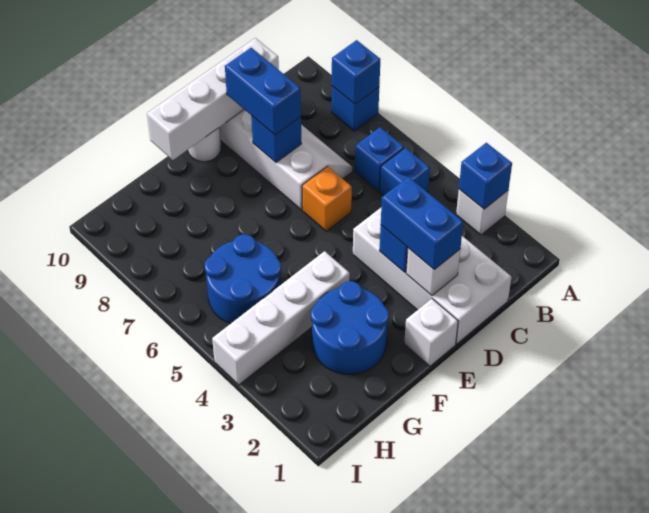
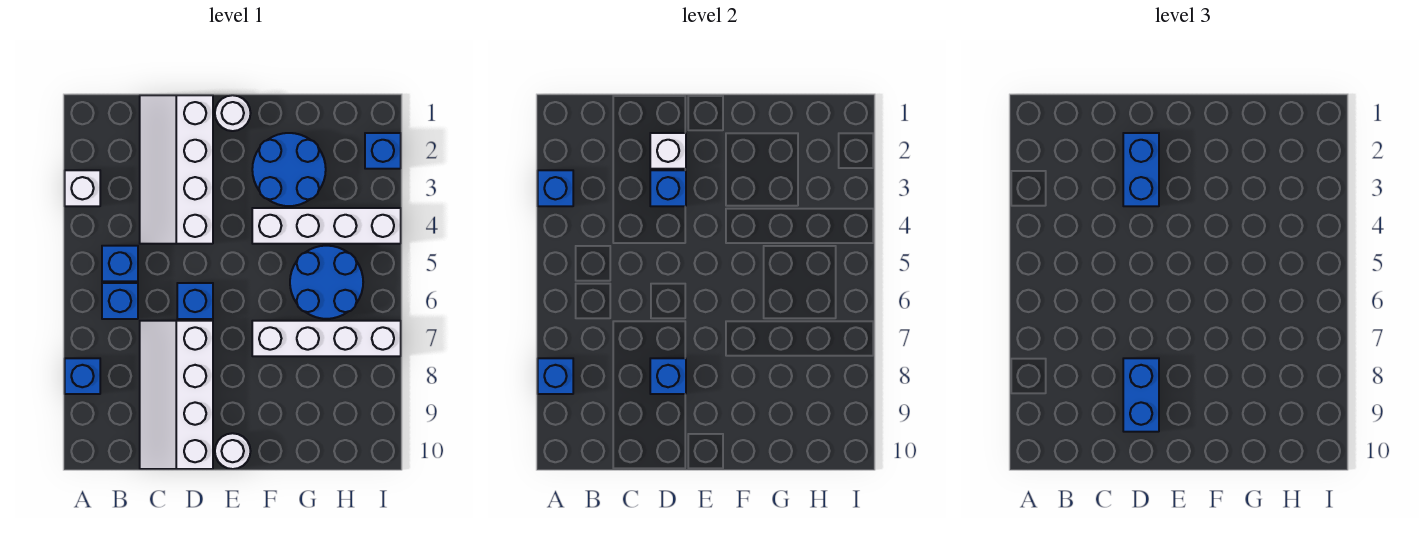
white 2x4 brick [353,208,512,344] -> white 2x4 slope [140,95,213,244]
white 1x4 brick [147,38,279,160] -> white 1x4 brick moved to [252,321,401,356]
orange 1x1 brick [302,166,352,231] -> blue 1x1 brick [177,283,213,319]
white 1x1 brick [404,299,458,366] -> white 1x1 round brick [215,95,251,131]
none -> blue 1x1 brick [365,133,401,169]

